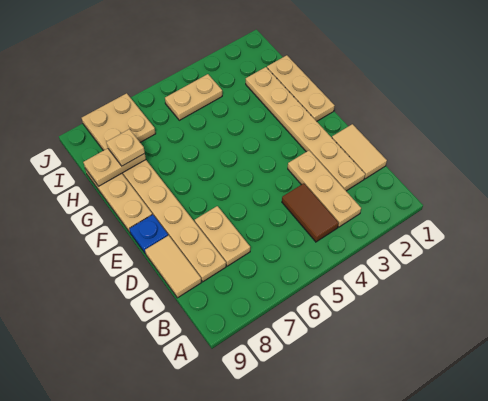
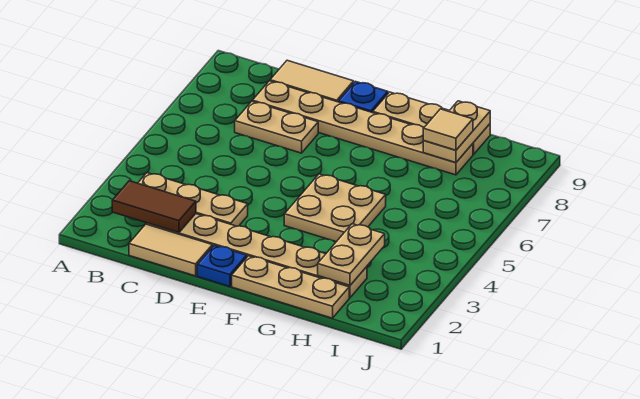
brown 1x2 tile [282,183,339,242] -> brown 1x2 tile moved to [112,181,196,233]
none -> blue 1x1 plate [197,245,247,287]
tan 1x1 plate [106,129,145,166] -> tan 1x1 tile [423,109,473,150]
tan 1x2 plate [165,74,222,120] -> tan 1x2 plate moved to [318,224,385,285]
tan 2x2 plate [82,93,156,151] -> tan 2x2 plate moved to [284,174,386,242]

